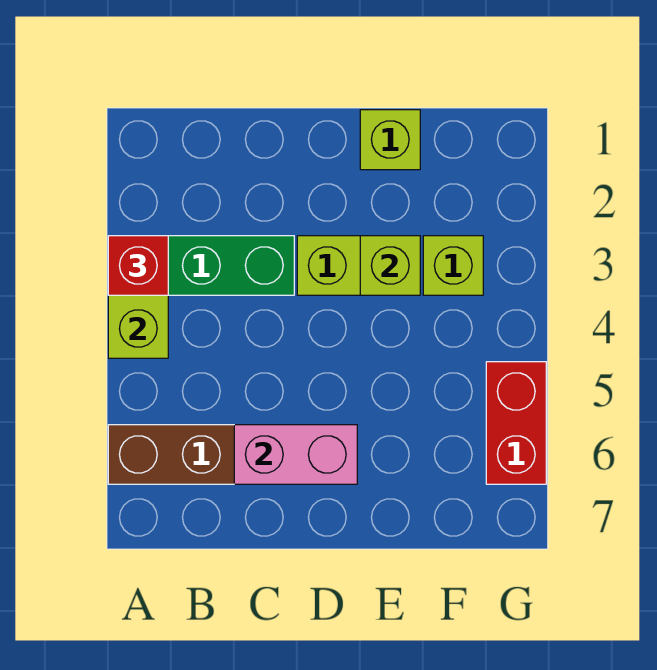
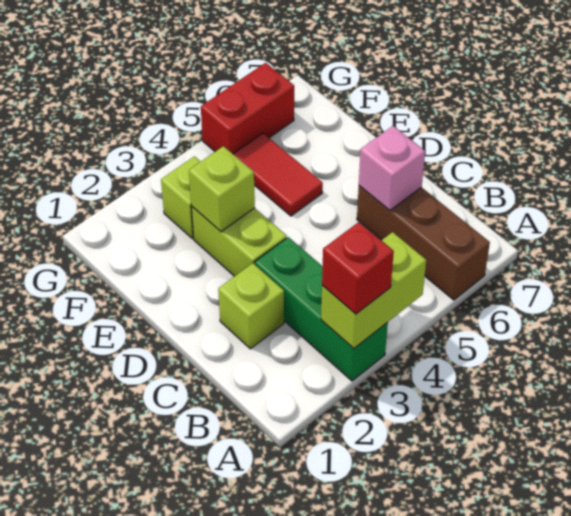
pink 1x2 brick [234,425,357,484] -> pink 1x1 brick [359,126,425,210]
lime 1x1 brick [360,110,420,170] -> lime 1x1 brick moved to [218,263,284,349]
none -> red 1x2 tile [233,133,323,216]

